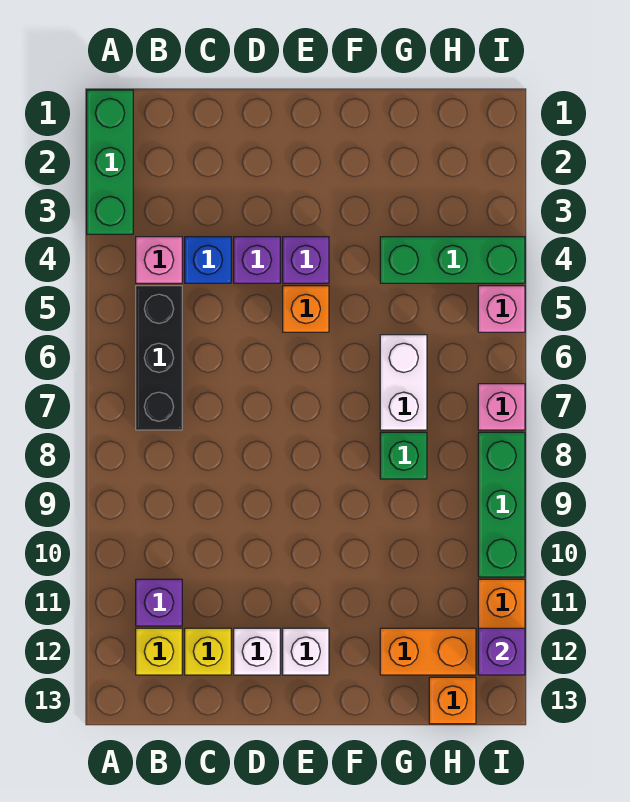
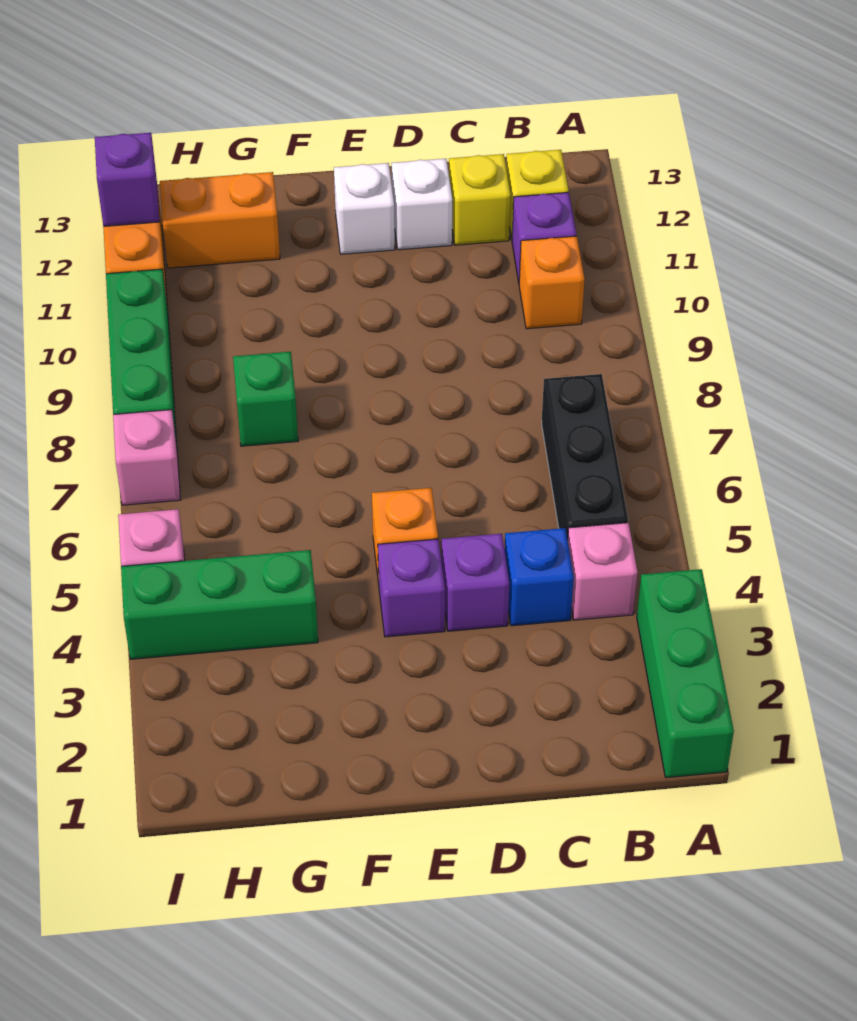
white 1x2 brick [380,335,427,430] -> none
orange 1x1 brick [429,677,476,724] -> orange 1x1 brick moved to [519,236,585,329]

